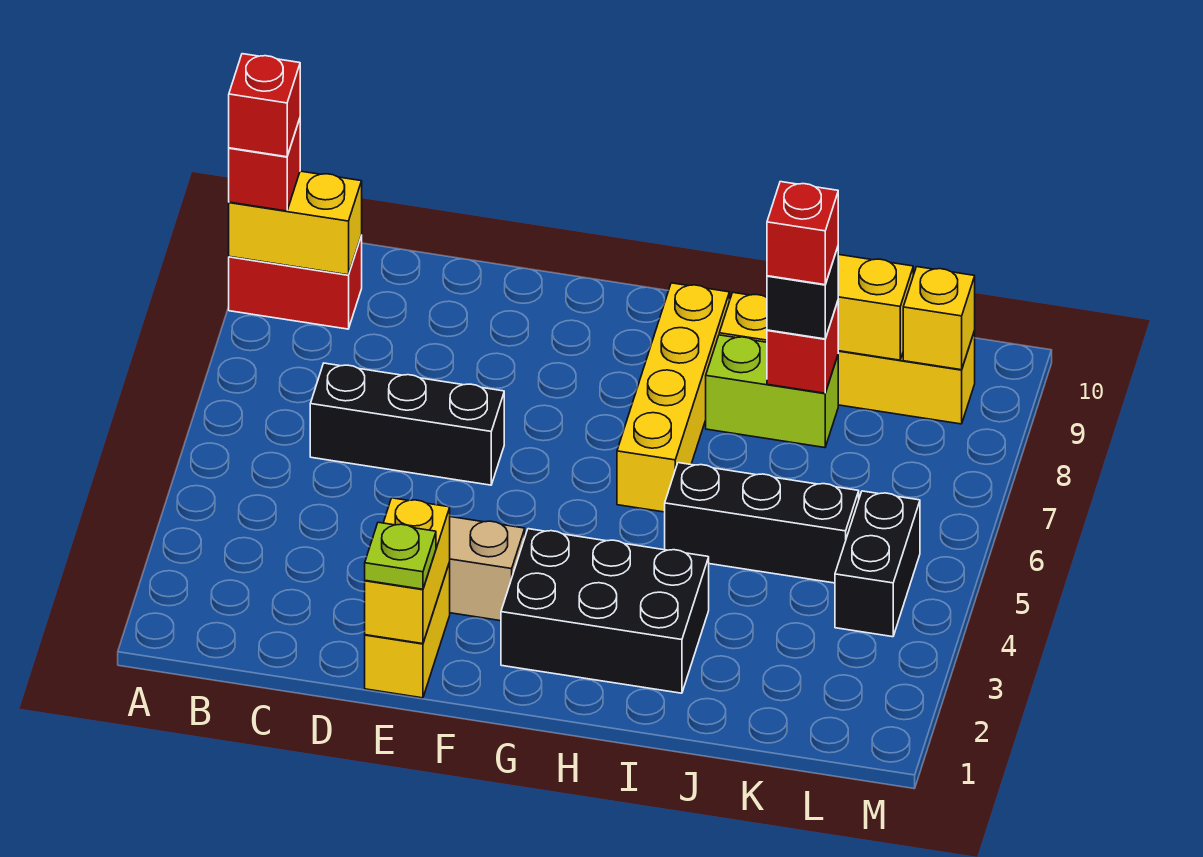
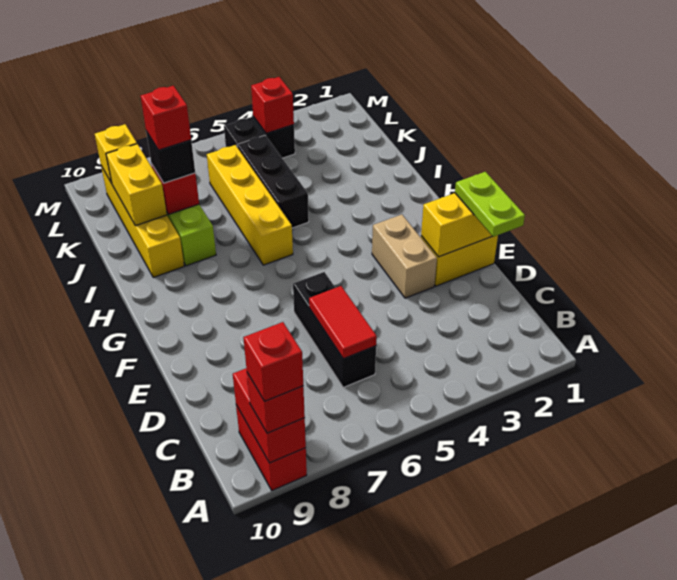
yellow 1x2 brick [229,171,362,275] -> red 1x2 brick [233,369,306,463]
none -> red 1x2 tile [309,286,377,359]
lime 1x1 plate [365,522,436,589] -> lime 1x2 plate [455,172,525,237]
black 2x3 brick [501,529,709,693] -> none
yellow 1x4 brick [617,283,729,512] -> yellow 1x4 brick turned to [207,145,293,265]
none -> red 1x1 brick [251,77,294,133]

